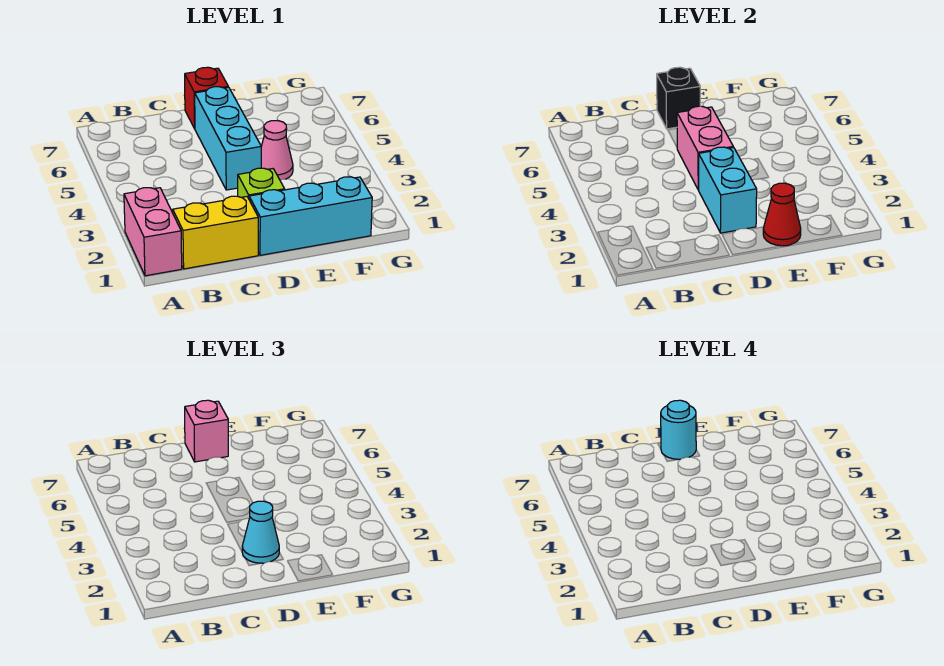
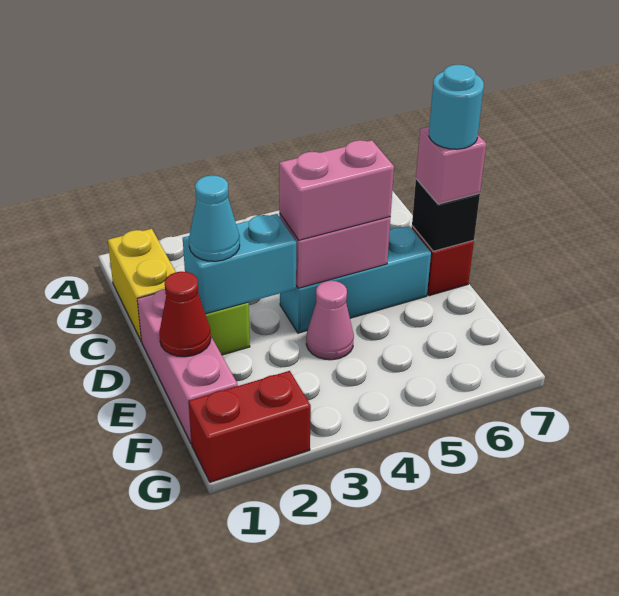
pink 1x2 brick [124,188,182,276] -> pink 1x2 brick moved to [279,140,394,240]
cyan 1x3 brick [249,177,372,255] -> pink 1x3 brick [137,289,238,444]
none -> red 1x2 brick [189,371,311,482]

